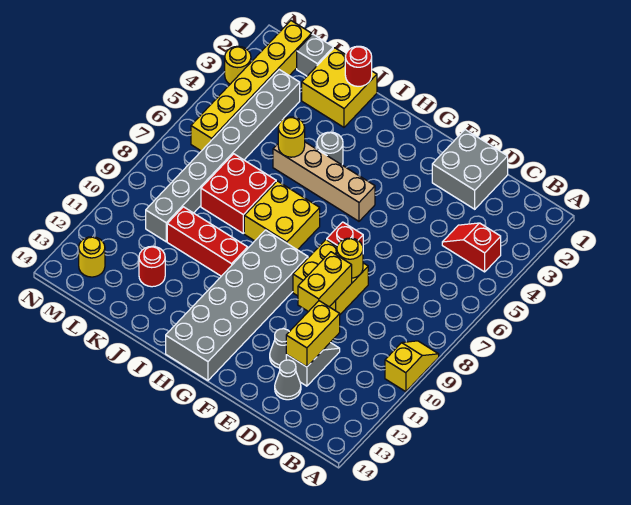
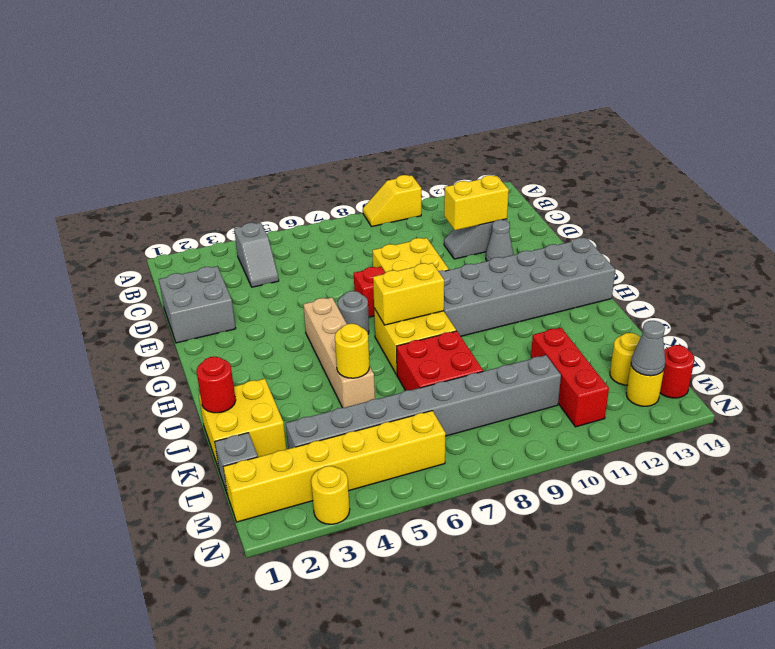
red 1x2 slope [442,223,501,272] -> grey 1x2 slope [234,223,279,287]
grey 1x1 cone [275,360,301,400] -> grey 1x1 cone moved to [631,321,665,376]
yellow 1x1 round brick [337,238,363,278] -> yellow 1x1 round brick moved to [610,333,641,385]
yellow 1x2 brick [298,252,352,312] -> yellow 1x2 brick moved to [373,263,444,325]
grey 1x1 round brick [317,132,343,165] -> grey 1x1 round brick moved to [338,291,369,334]
red 1x3 brick [167,207,248,276] -> red 1x3 brick moved to [531,328,609,427]
red 1x1 round brick [139,246,165,287] -> red 1x1 round brick moved to [660,345,694,398]

